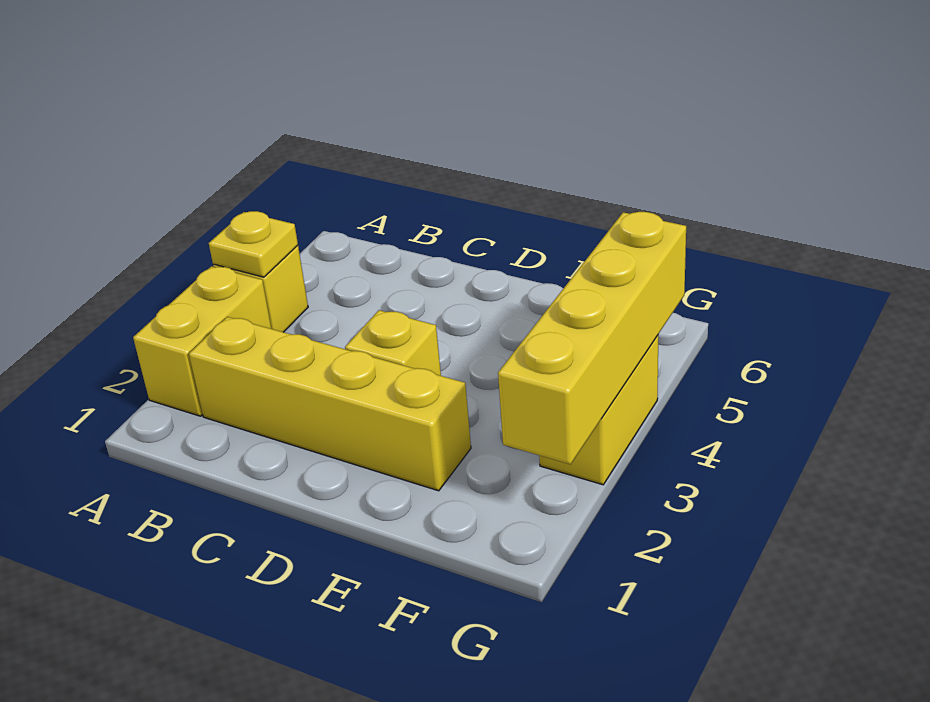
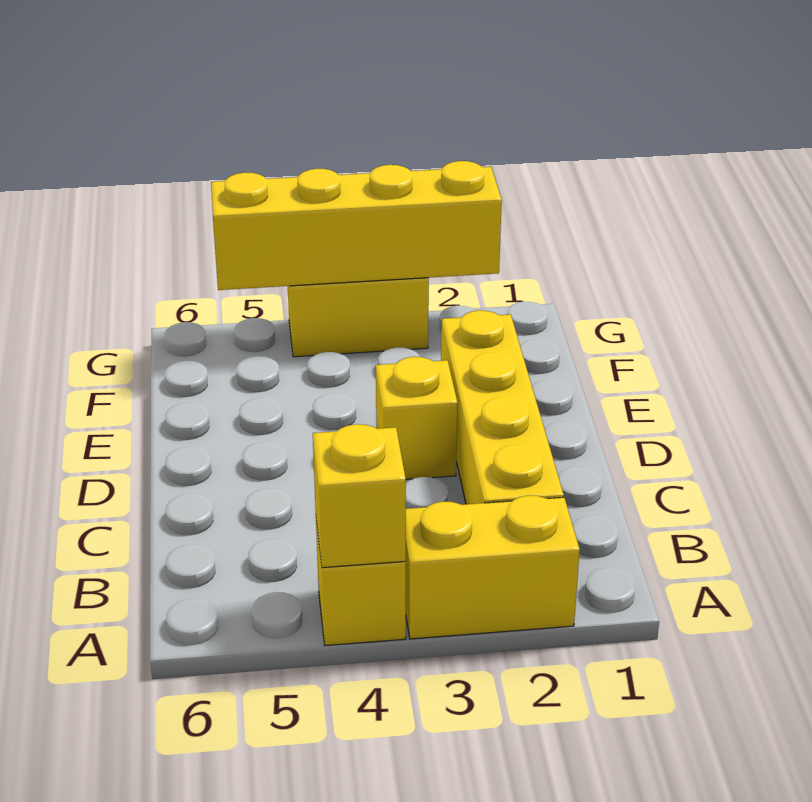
yellow 1x1 plate [209,211,298,277] -> yellow 1x1 brick [313,424,406,568]

